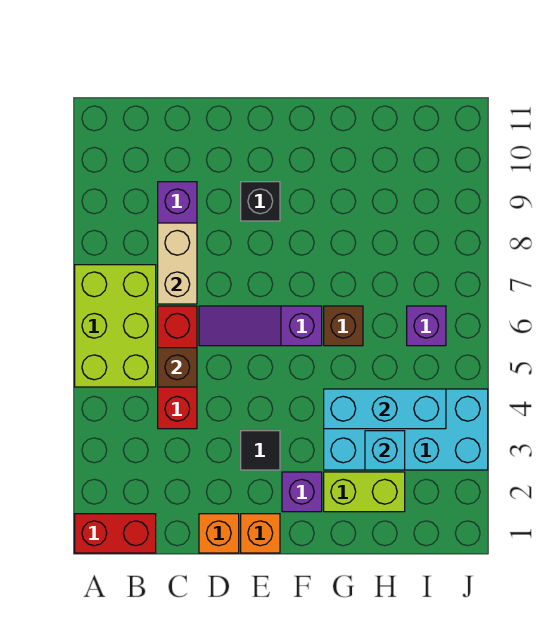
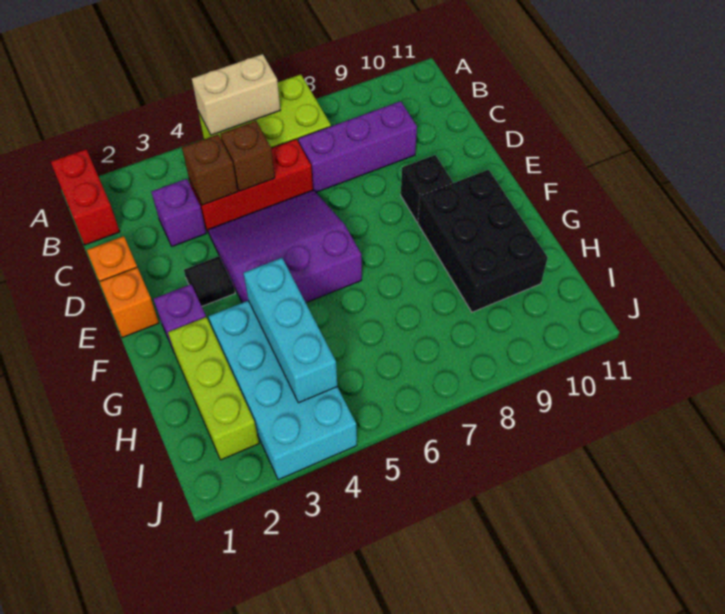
tan 1x2 brick [158,223,197,304] -> tan 1x2 brick moved to [192,54,280,135]
purple 1x3 slope [199,306,322,346] -> purple 3x3 slope [208,190,362,303]
none -> black 2x3 brick [418,170,548,312]
lime 1x2 brick [324,472,405,512] -> lime 1x3 brick [168,317,259,460]
brown 1x1 brick [324,306,363,346] -> brown 1x1 brick moved to [182,135,238,205]
cyan 1x1 brick [365,431,405,470] -> none
purple 1x1 brick [407,306,446,346] -> purple 1x1 brick moved to [151,179,206,246]

